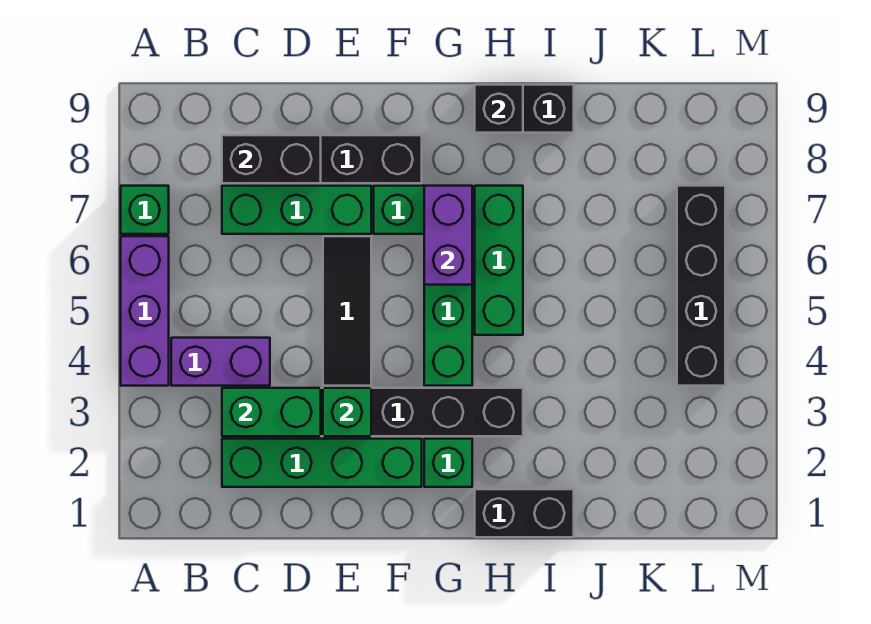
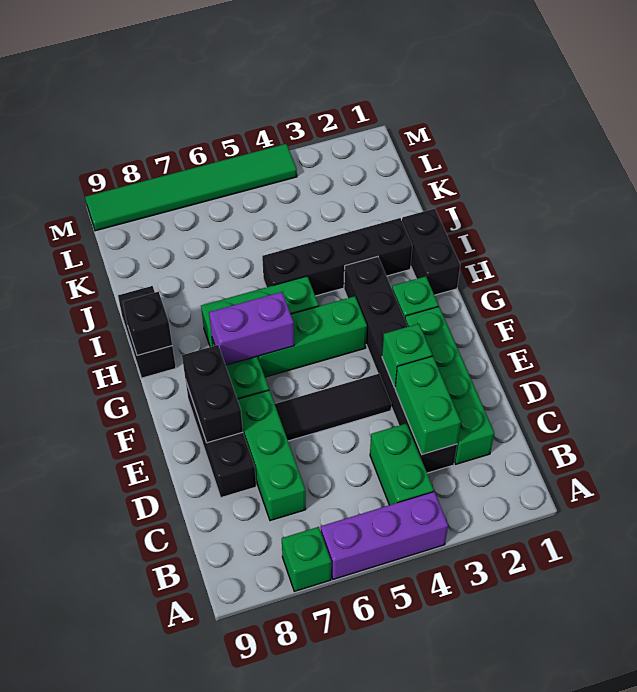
purple 1x2 brick [171,338,270,386] -> green 1x2 brick [370,423,434,505]
black 1x2 brick [222,135,321,183] -> black 1x2 brick moved to [182,345,243,443]
black 1x4 brick [677,186,725,386] -> black 1x4 brick moved to [262,218,413,296]
none -> green 1x6 tile [85,144,297,231]

